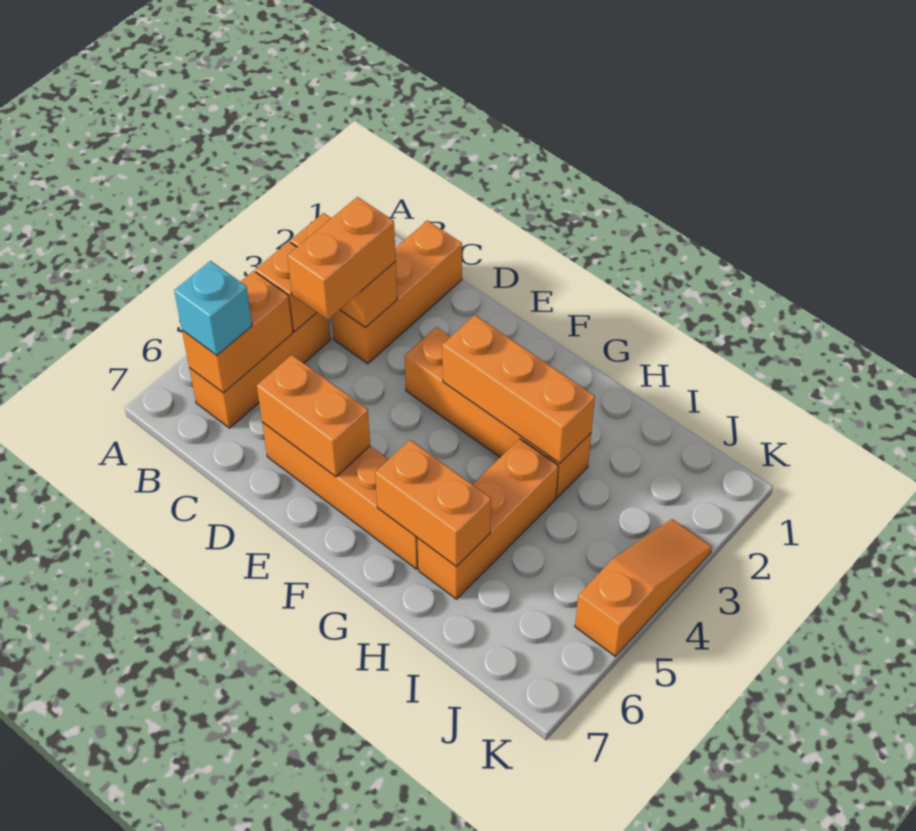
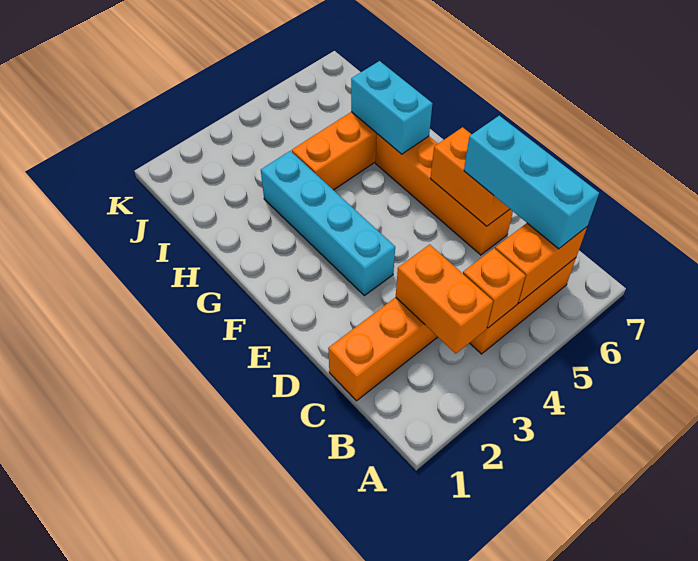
cyan 1x1 brick [174,261,252,355] -> cyan 1x3 brick [464,116,599,249]
orange 1x2 brick [287,197,396,320] -> none
orange 1x4 brick [405,327,591,498] -> cyan 1x4 brick [261,151,395,296]
orange 1x3 brick [442,315,595,463] -> none
orange 1x2 brick [375,440,491,567] -> cyan 1x2 brick [351,61,433,154]
orange 1x3 slope [575,519,712,656] -> none

